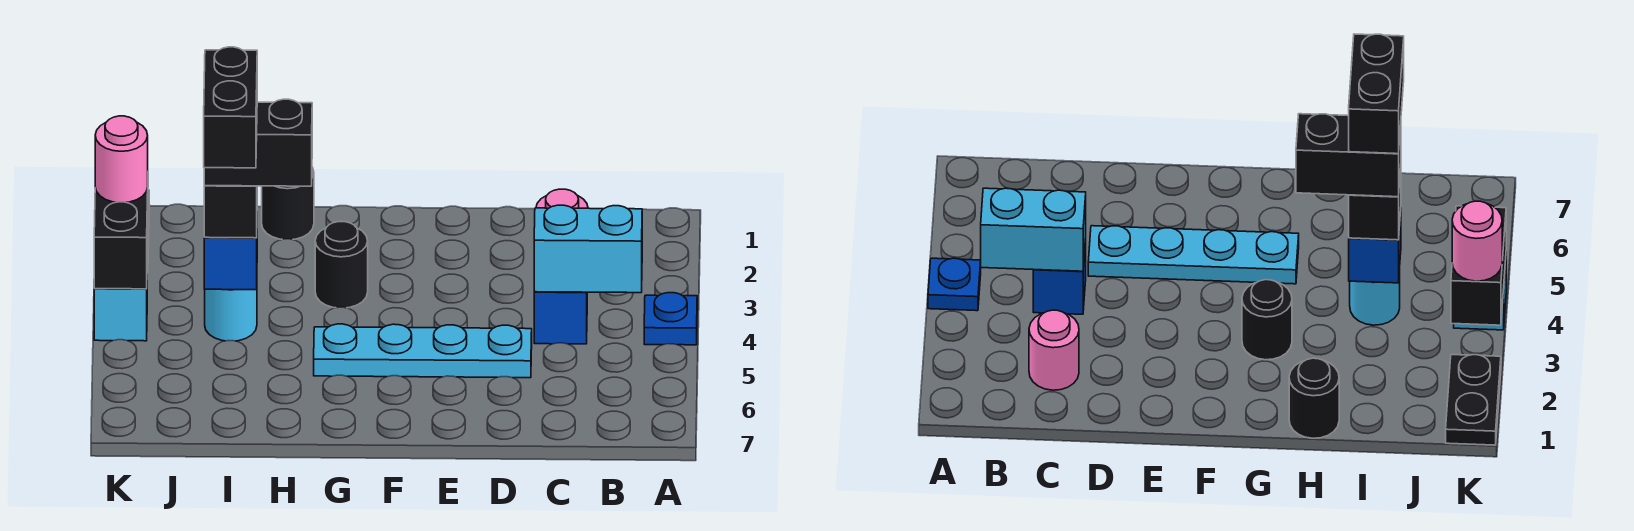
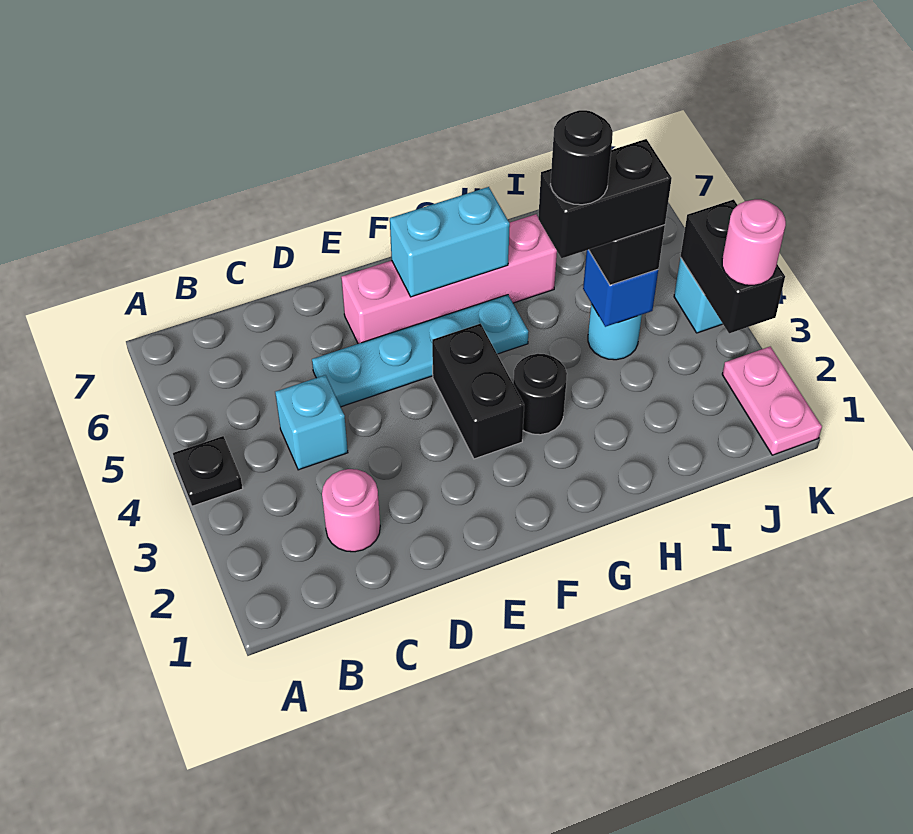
blue 1x1 plate [644,293,697,345] -> black 1x1 plate [173,436,243,506]
cyan 1x2 brick [534,205,642,293] -> cyan 1x2 brick moved to [390,187,510,297]
blue 1x1 brick [534,292,587,344] -> cyan 1x1 brick [275,375,348,470]
none -> pink 1x4 brick [341,214,557,344]
black 1x1 round brick [262,167,314,240] -> black 1x1 round brick moved to [550,110,613,205]
black 1x2 brick [204,47,257,168] -> black 1x2 brick moved to [432,324,524,459]
black 1x2 plate [1446,355,1501,445] -> pink 1x2 plate [722,347,822,455]

